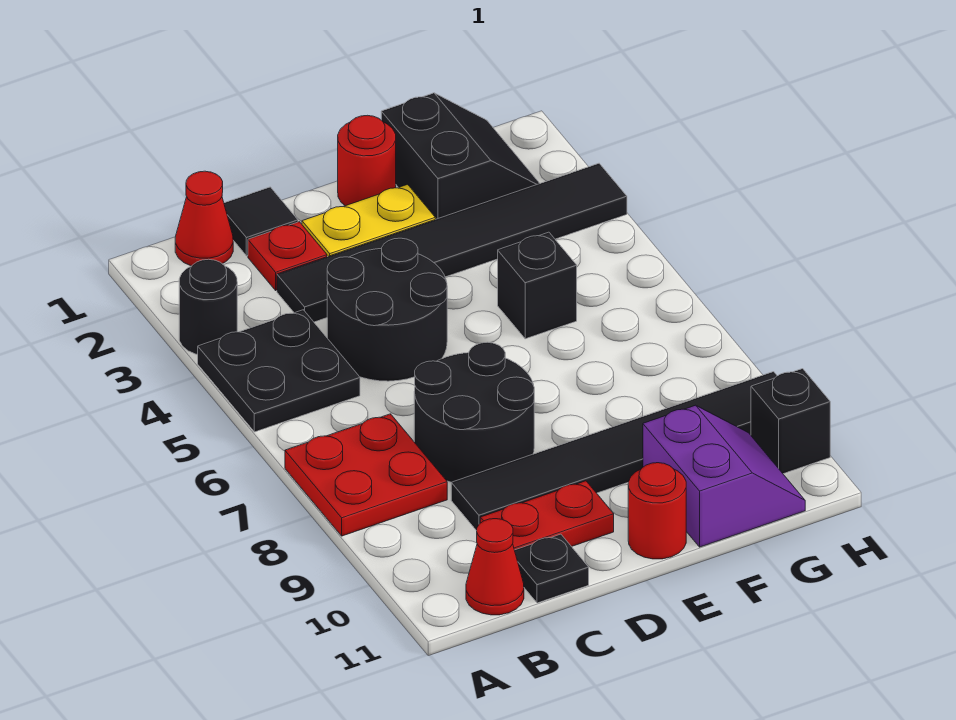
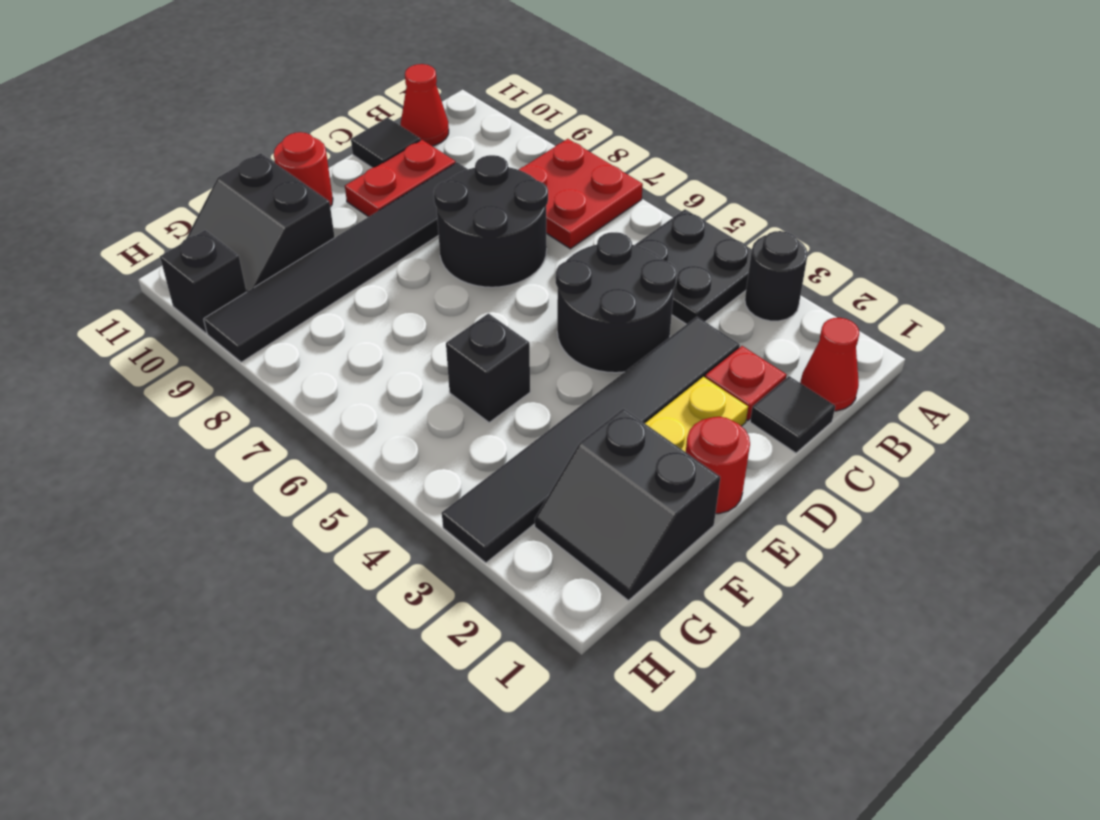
black 1x1 plate [515,534,589,603] -> black 1x1 tile [351,118,420,168]
purple 2x2 slope [643,405,805,547] -> black 2x2 slope [186,153,335,292]

